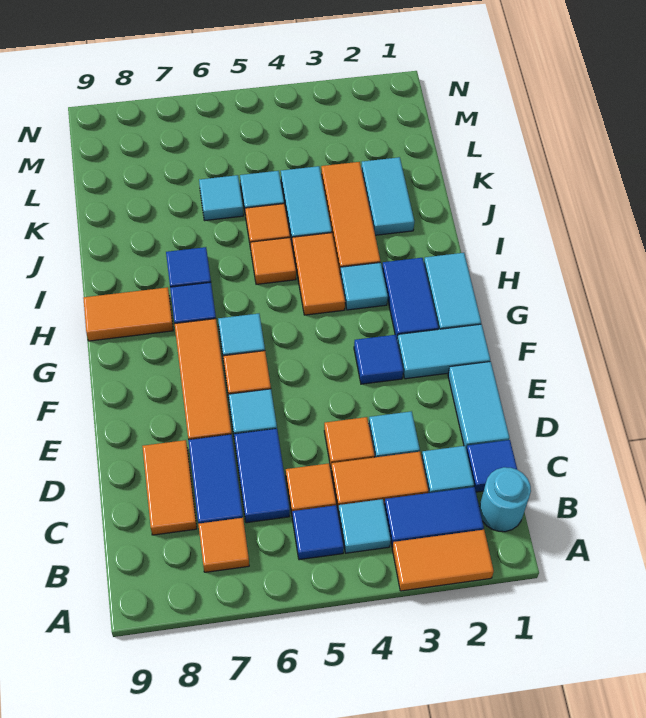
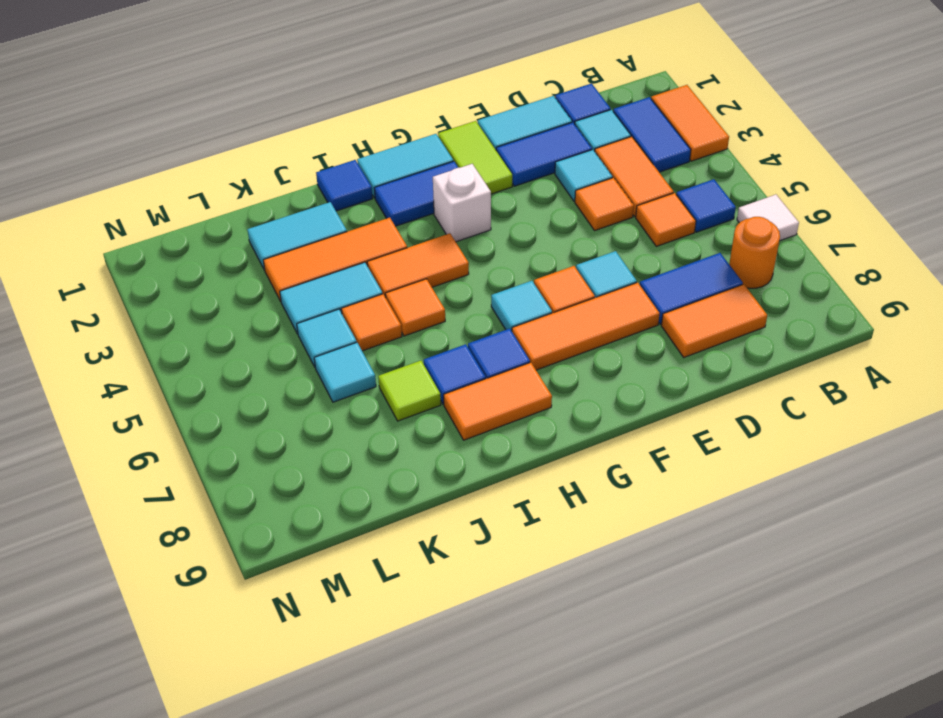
none -> white 1x1 tile [737,195,799,241]
cyan 1x1 round brick [479,467,531,532] -> none
cyan 1x1 tile [338,499,391,553] -> none
orange 1x1 tile [198,518,249,572] -> orange 1x1 round brick [729,217,780,288]
blue 1x2 tile [234,429,290,523] -> blue 1x2 tile moved to [496,122,592,186]
cyan 1x2 tile [397,324,490,379] -> lime 1x2 tile [438,121,512,194]
blue 1x1 tile [354,335,403,384] -> blue 1x1 tile moved to [316,160,372,211]
none -> white 1x1 brick [433,164,491,242]
cyan 1x1 tile [340,262,388,310] -> none
orange 1x2 tile [83,287,173,341] -> orange 1x2 tile turned to [444,362,552,440]
none -> lime 1x1 tile [378,361,441,421]

